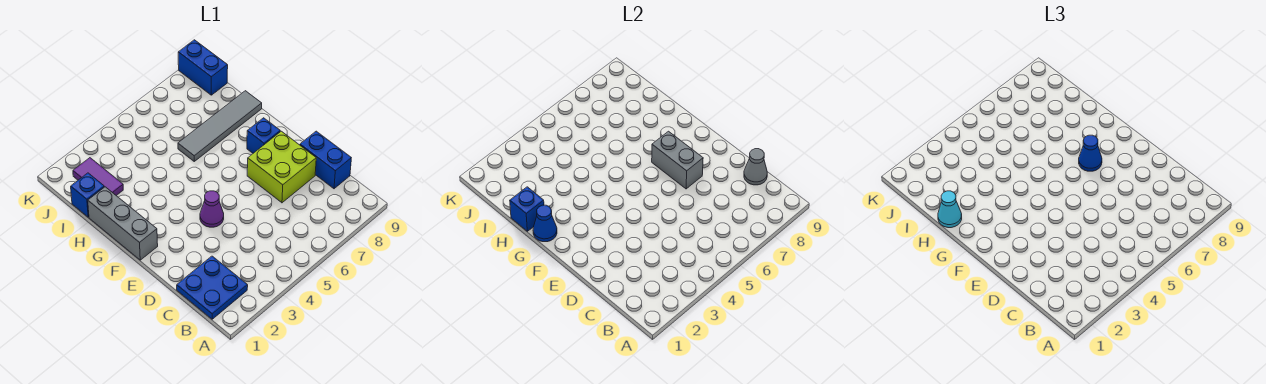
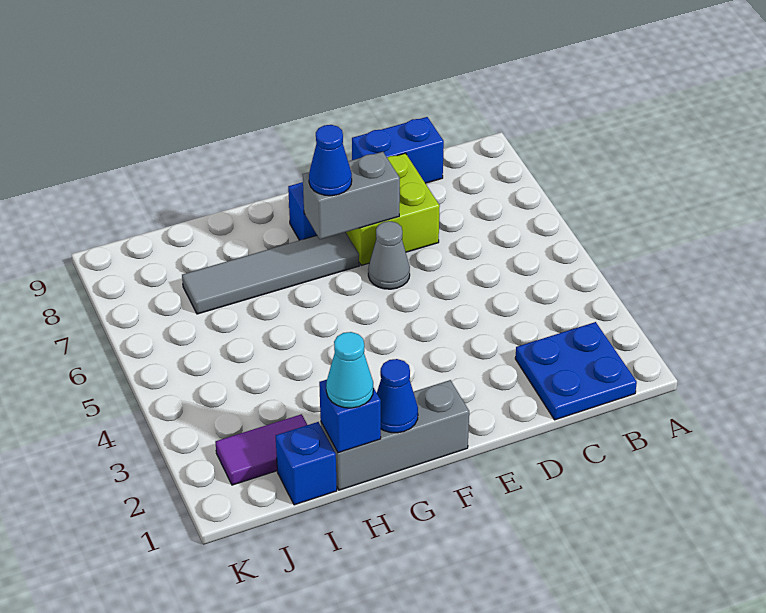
grey 1x1 cone [744,149,767,185] -> grey 1x1 cone moved to [368,221,410,289]
purple 1x1 cone [200,191,224,227] -> none
grey 1x4 tile [178,91,262,161] -> grey 1x4 tile turned to [182,232,359,314]
blue 1x2 brick [178,40,228,95] -> none

